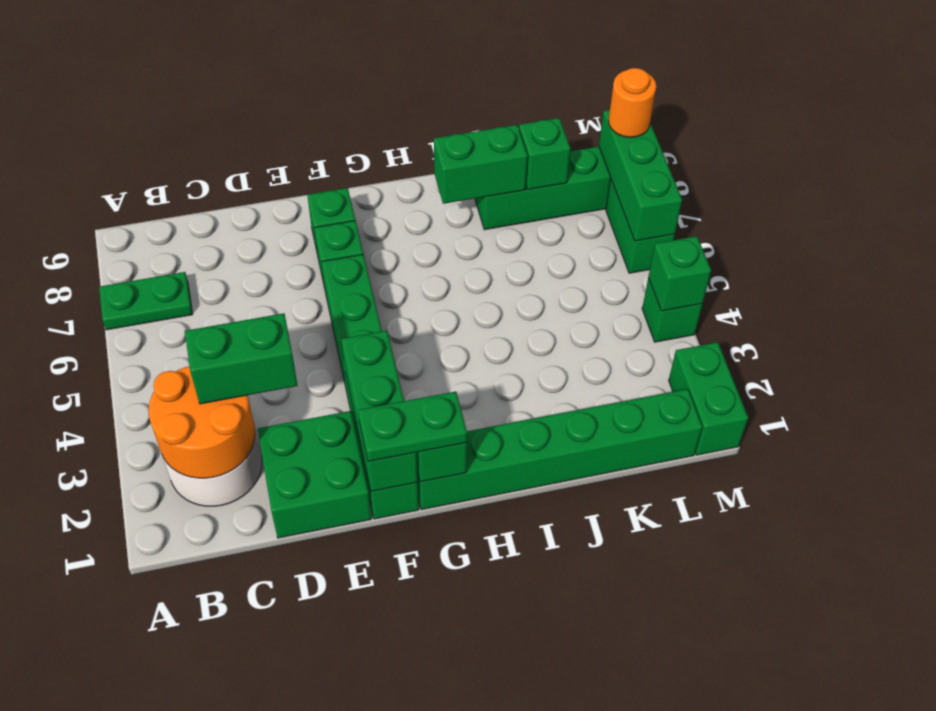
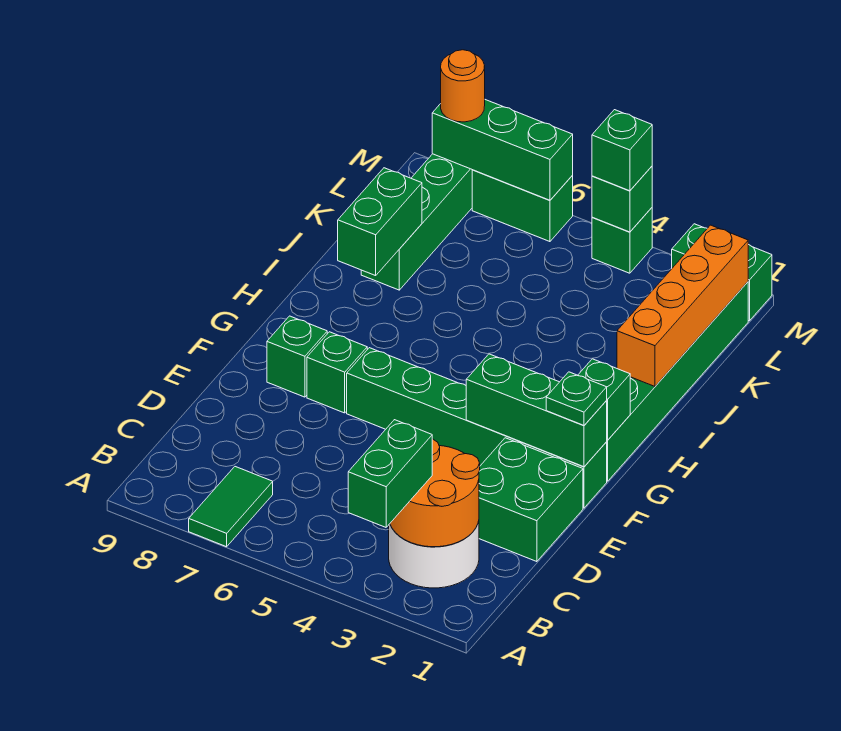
green 1x2 plate [99,272,193,330] -> green 1x2 tile [189,467,273,547]
green 1x2 brick [185,313,298,404] -> green 1x2 brick moved to [348,420,432,527]
green 1x2 plate [358,392,467,461] -> green 1x1 plate [546,372,607,426]
none -> orange 1x4 brick [617,225,748,386]
green 1x1 brick [519,118,570,190] -> green 1x1 brick moved to [592,110,652,191]

